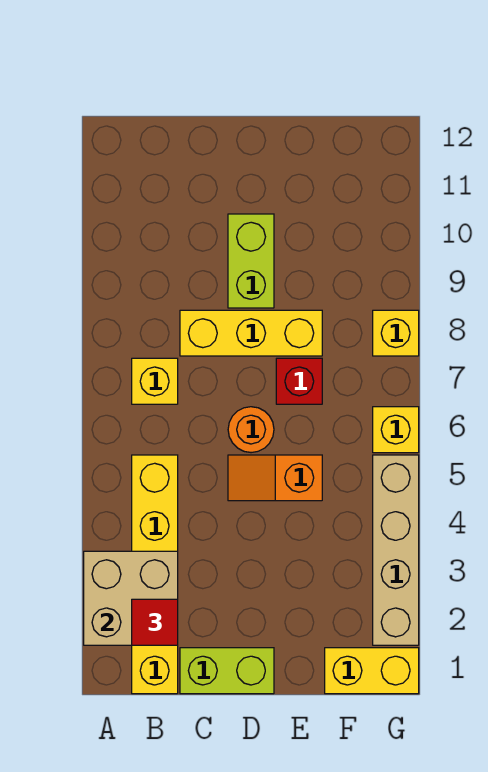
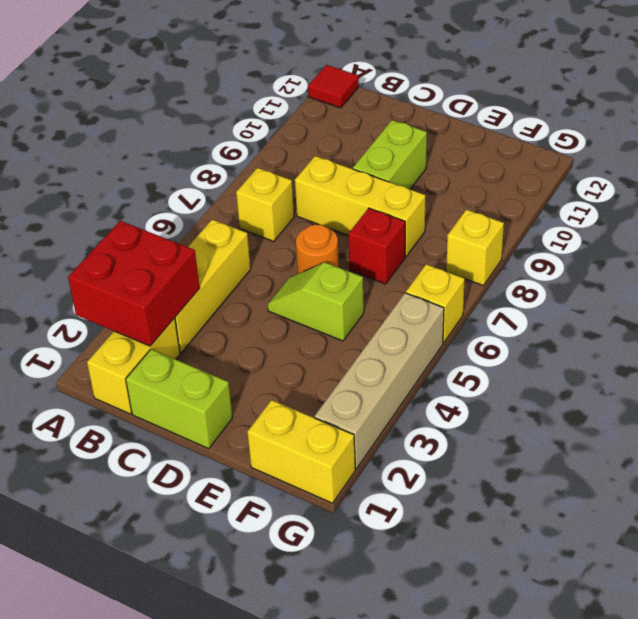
tan 2x2 brick [84,551,178,645] -> red 2x2 brick [68,221,200,346]
red 1x1 tile [132,599,178,645] -> red 1x1 tile moved to [308,65,359,108]
orange 1x2 slope [228,455,322,501] -> lime 1x2 slope [268,262,364,341]

